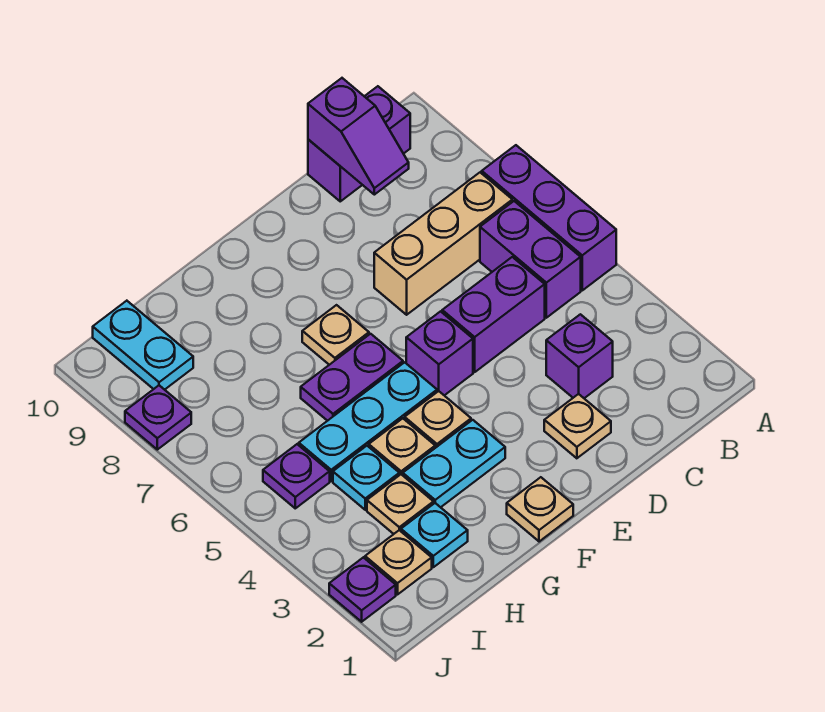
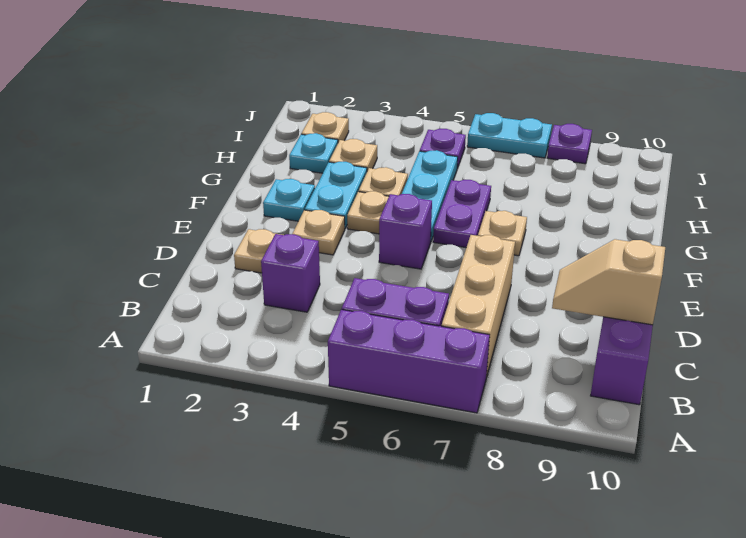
purple 1x2 brick [442,257,545,372] -> none
purple 1x2 slope [308,78,409,195] -> tan 1x2 slope [552,239,665,325]
tan 1x1 plate [507,477,573,542] -> tan 1x1 plate moved to [292,210,345,255]
cyan 1x1 plate [333,446,399,510] -> cyan 1x1 plate moved to [263,179,315,221]
cyan 1x2 plate [93,301,193,390] -> cyan 1x2 plate moved to [467,113,552,158]
purple 1x1 plate [329,557,396,622] -> none

